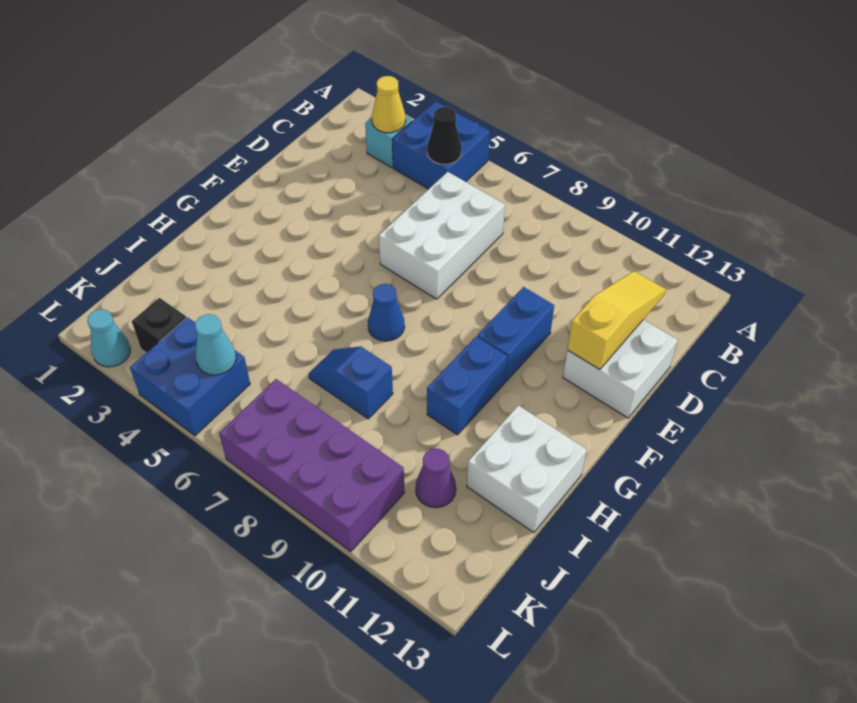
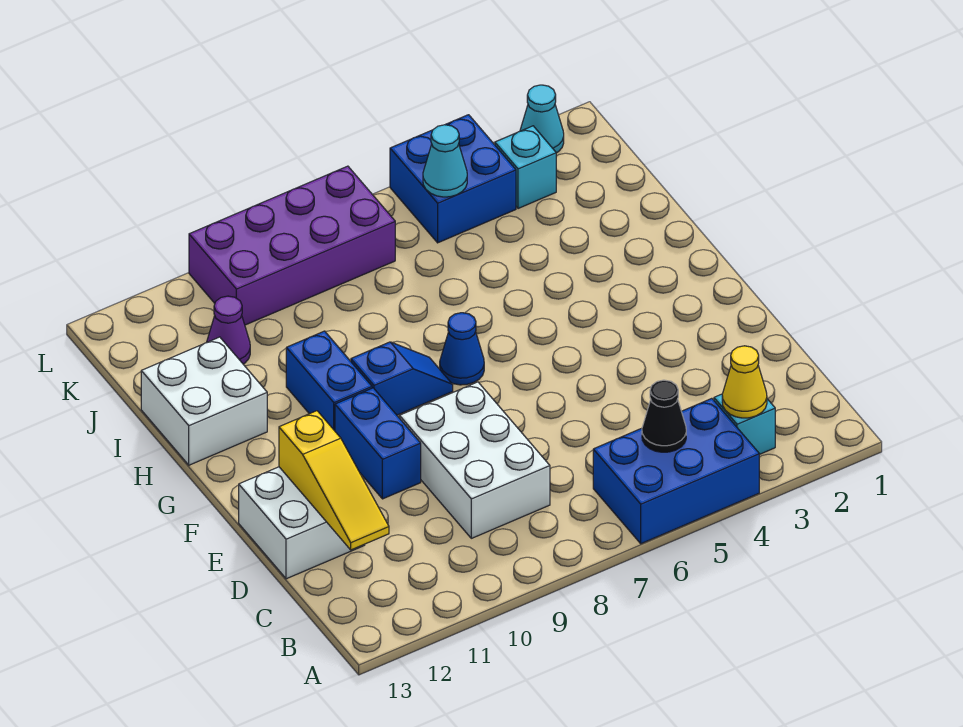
blue 2x2 brick [392,101,490,189] -> blue 2x3 brick [593,398,759,544]
white 2x3 brick [379,172,505,299] -> white 2x3 brick moved to [400,382,550,538]
blue 1x2 slope [309,346,393,419] -> blue 1x2 slope moved to [351,342,453,415]
black 1x1 brick [132,298,186,353] -> cyan 1x1 brick [495,126,556,209]

